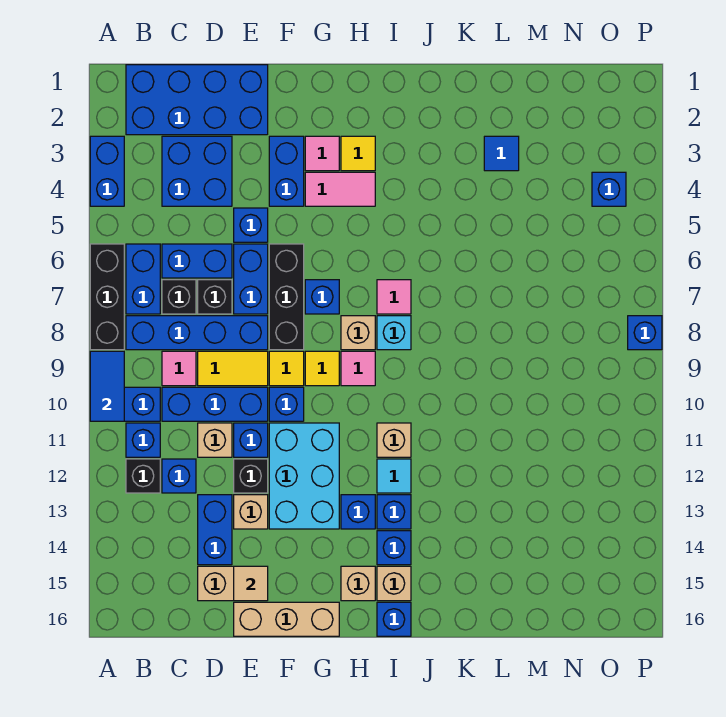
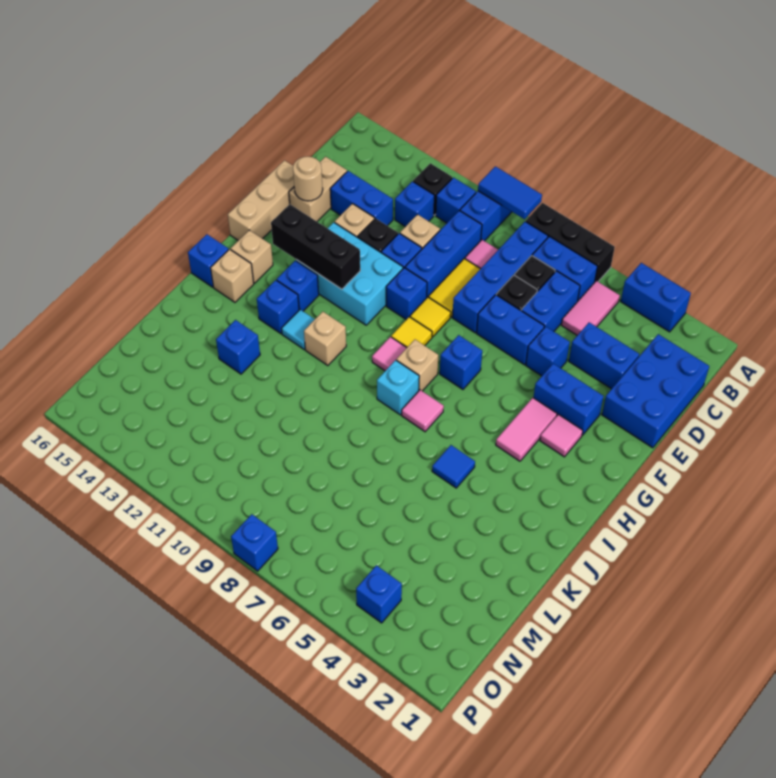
blue 2x4 brick [126,65,268,135] -> blue 2x3 brick [602,334,709,448]
none -> pink 1x2 tile [561,281,620,335]
blue 2x2 brick [162,136,232,206] -> blue 1x2 brick [569,322,639,389]
tan 1x1 tile [234,566,268,601] -> tan 1x1 round brick [293,157,323,201]
black 1x3 brick [269,244,304,350] -> black 1x3 brick moved to [271,204,360,289]
yellow 1x1 tile [341,136,375,171] -> none
blue 1x1 brick [377,531,411,565] -> blue 1x1 brick moved to [216,320,260,374]
blue 1x1 tile [484,136,519,171] -> blue 1x1 tile moved to [432,445,475,488]

